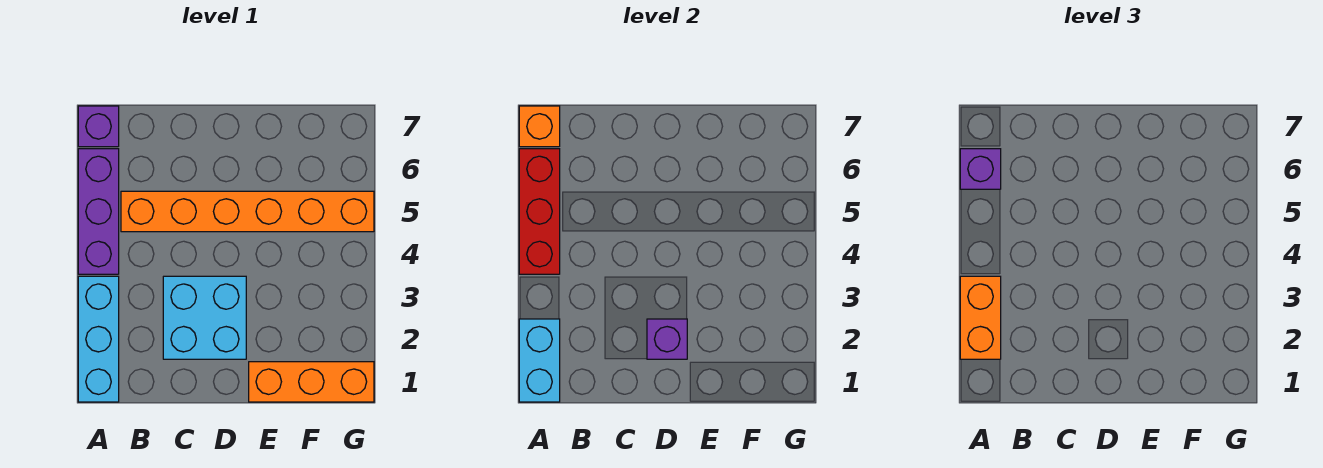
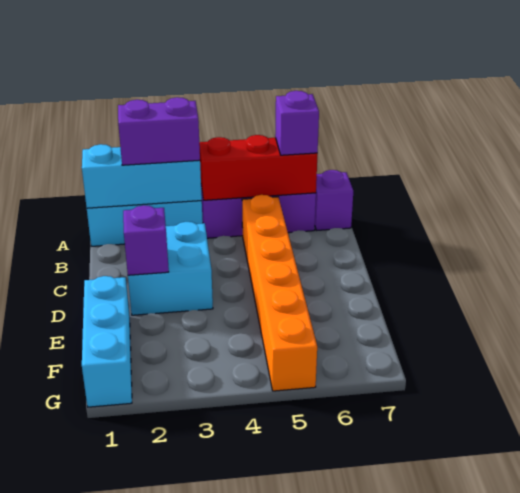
cyan 1x2 brick [519,319,560,402] -> cyan 1x3 brick [82,144,202,208]
orange 1x2 brick [960,276,1001,359] -> purple 1x2 brick [118,97,200,165]
orange 1x1 brick [519,106,560,147] -> none
orange 1x3 brick [249,362,374,402] -> cyan 1x3 brick [82,276,132,407]

